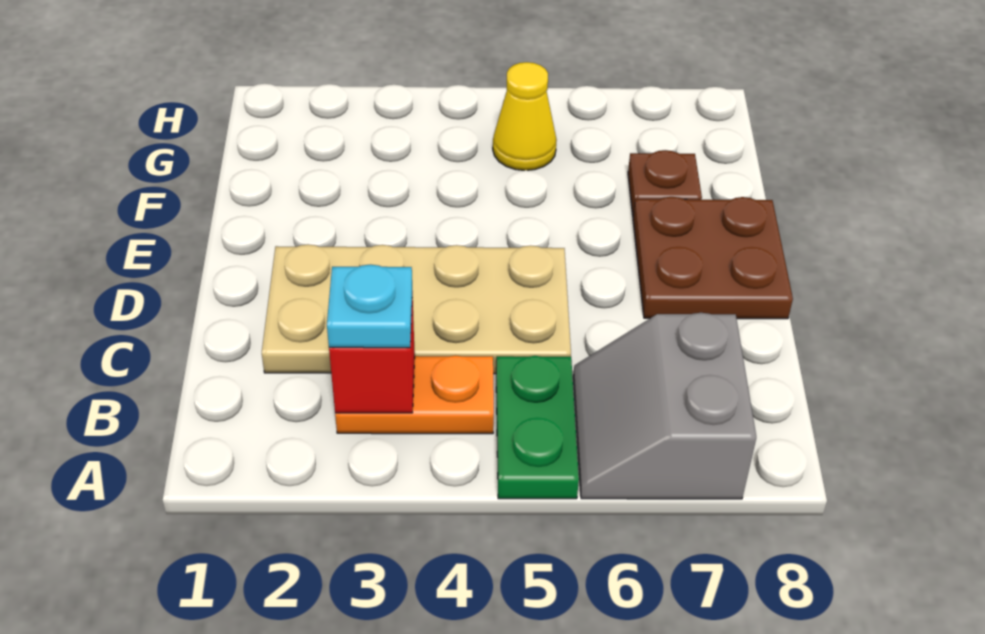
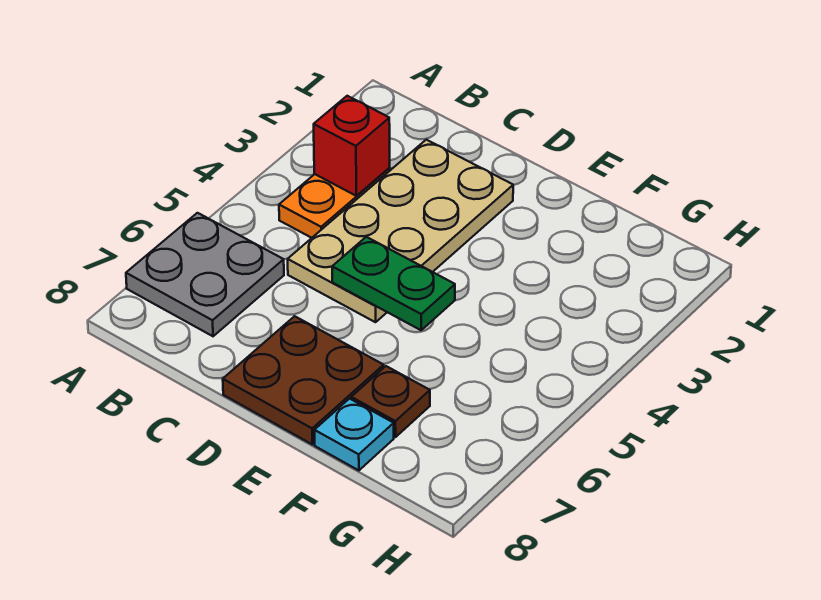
green 1x2 plate [496,356,579,499] -> green 1x2 plate moved to [332,237,455,330]
grey 2x2 slope [573,313,756,499] -> grey 2x2 plate [126,213,284,336]
cyan 1x1 plate [327,265,412,348] -> cyan 1x1 plate moved to [314,399,394,470]
yellow 1x1 cone [493,62,557,170] -> none

